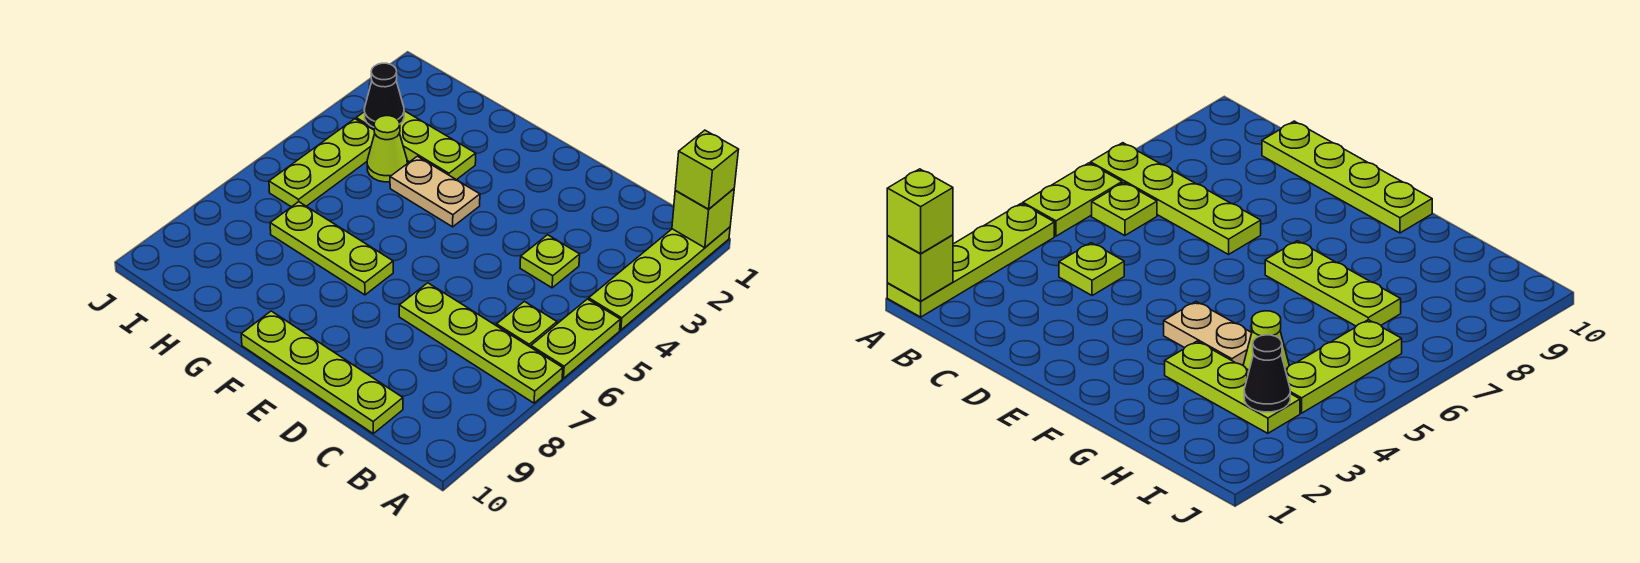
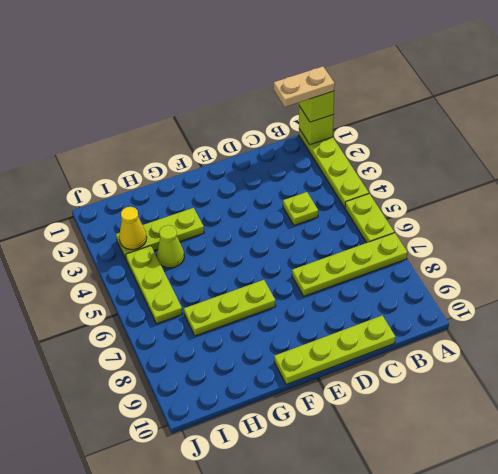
lime 1x1 plate [496,301,557,347] -> none
tan 1x2 plate [390,156,480,227] -> tan 1x2 plate moved to [274,66,335,107]
black 1x1 cone [364,63,404,127] -> yellow 1x1 cone [119,207,147,250]

